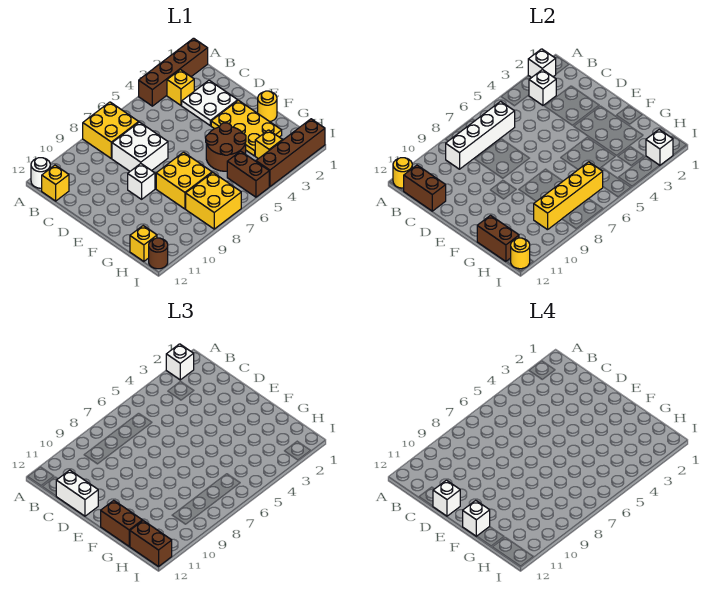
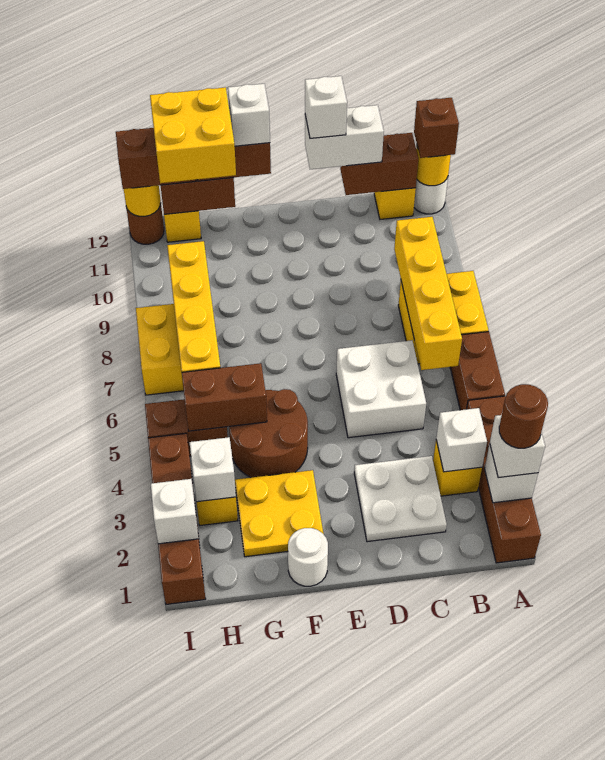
none -> brown 1x1 round brick [499,384,548,448]
none -> brown 1x2 brick [450,332,505,410]
none -> brown 1x1 brick [414,98,459,158]
white 1x4 brick [446,101,515,169] -> yellow 1x4 brick [394,217,462,370]
white 2x2 brick [112,122,168,171] -> white 2x2 brick moved to [336,340,426,438]
yellow 2x3 plate [211,100,282,156] -> yellow 2x2 plate [235,470,323,557]
white 1x1 brick [128,164,155,199] -> white 1x1 brick moved to [190,437,236,502]
yellow 1x1 round brick [258,91,277,122] -> white 1x1 round brick [288,528,328,586]
yellow 2x2 brick [156,152,212,209] -> yellow 2x2 brick moved to [150,87,236,183]
none -> brown 1x2 brick [182,363,267,431]

